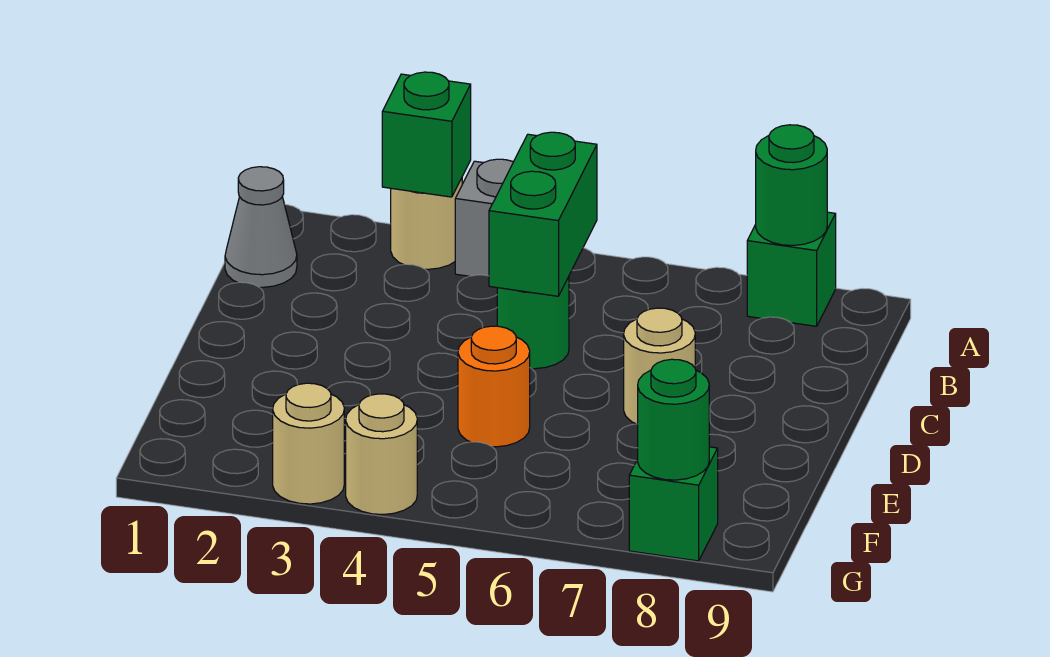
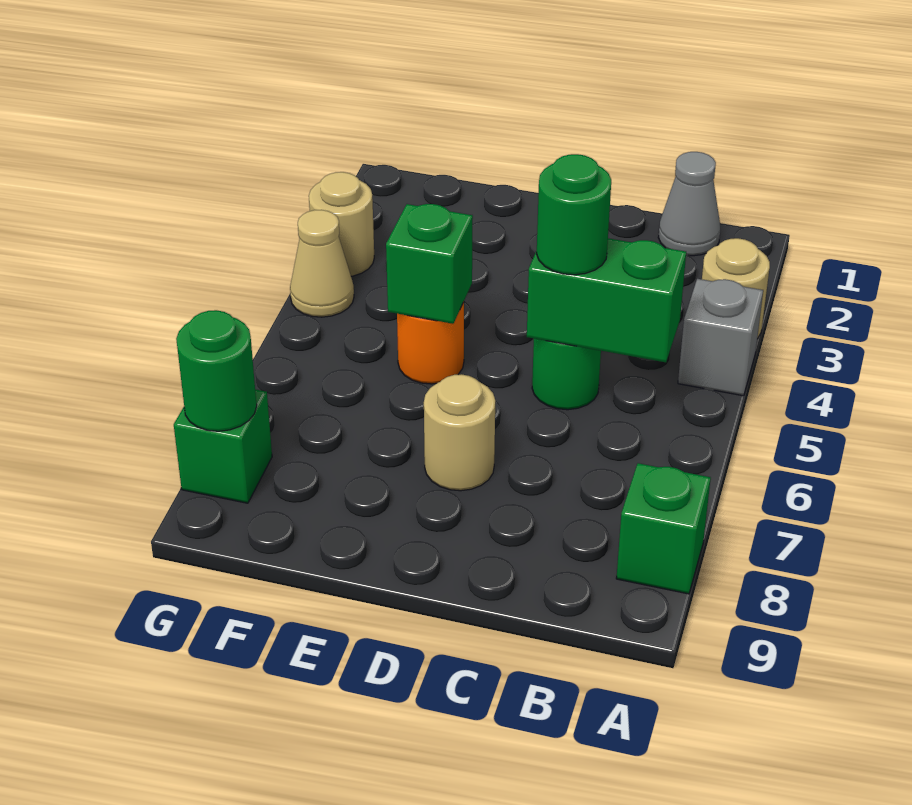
green 1x1 brick [382,72,471,197] -> green 1x1 brick moved to [386,204,473,324]
green 1x1 round brick [756,125,827,245] -> green 1x1 round brick moved to [537,154,611,275]
tan 1x1 round brick [346,394,417,515] -> tan 1x1 cone [290,210,354,317]

